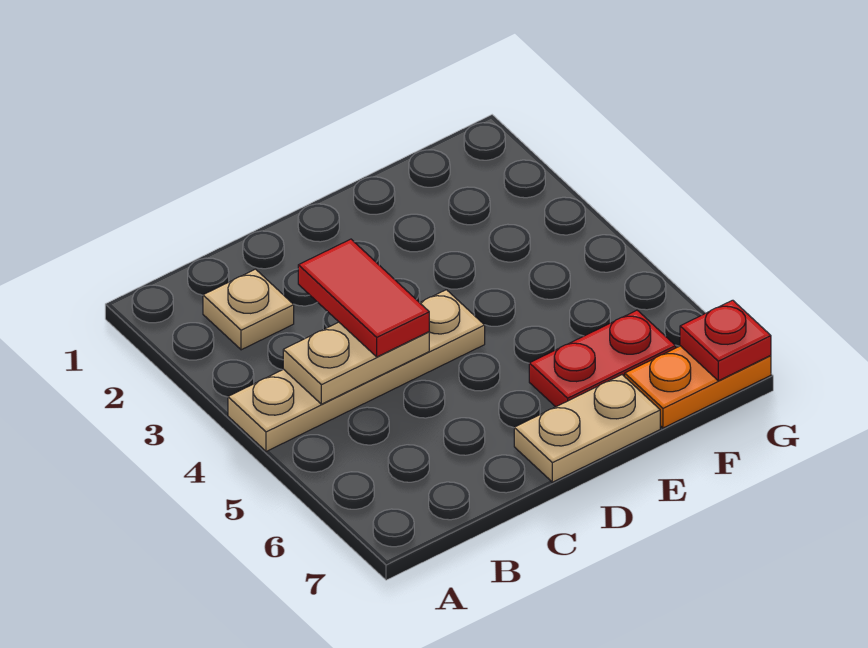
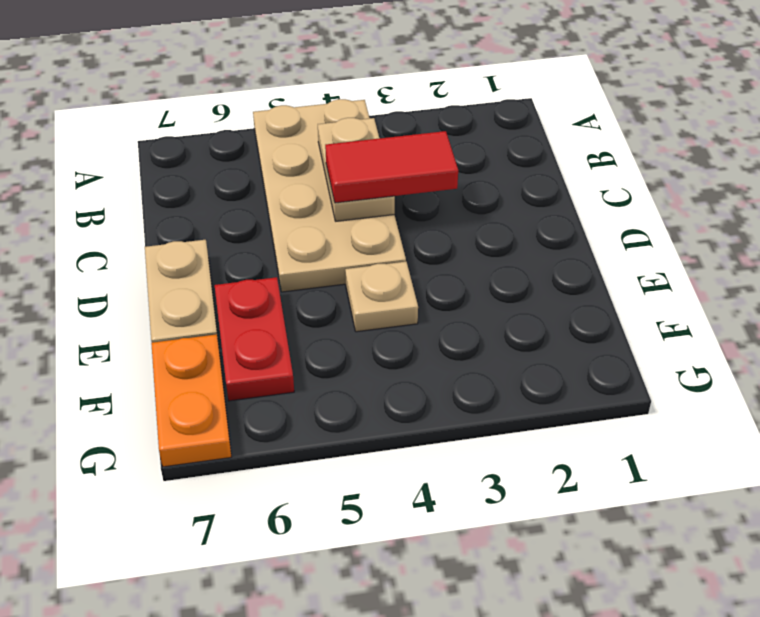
tan 1x4 plate [228,290,485,451] -> tan 2x4 plate [253,99,406,292]
tan 1x1 plate [203,269,294,350] -> tan 1x1 plate moved to [345,262,418,332]
red 1x1 plate [680,300,771,381] -> none

